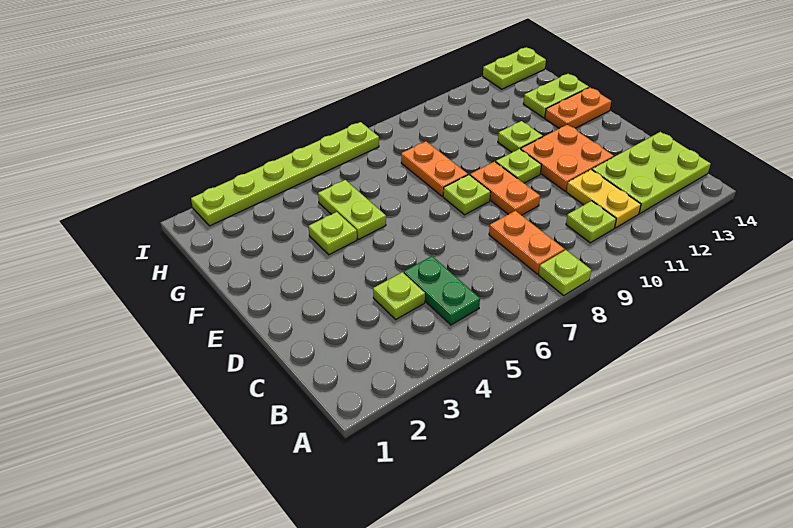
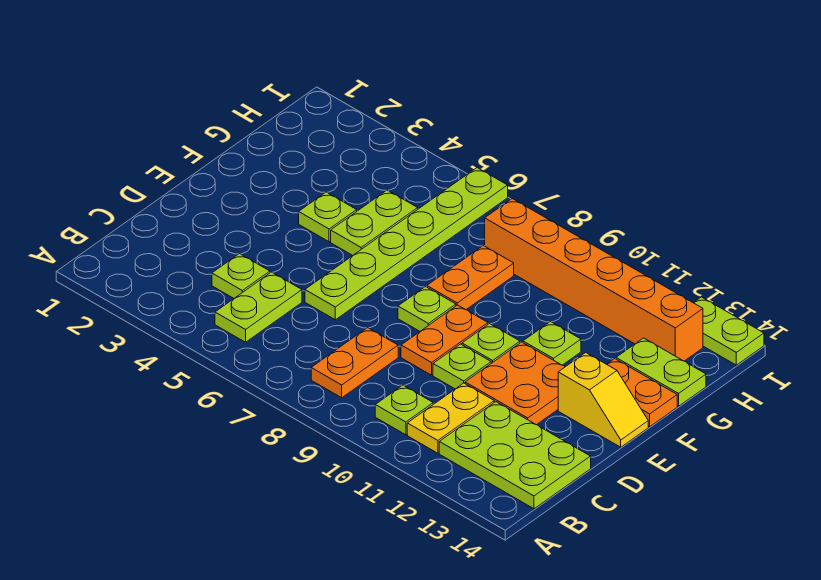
lime 1x1 plate [539,250,591,295] -> lime 1x1 plate moved to [433,344,491,389]
green 1x2 plate [404,256,480,325] -> lime 1x2 plate [215,272,302,342]
none -> yellow 1x2 slope [558,353,648,447]
none -> orange 1x6 brick [485,199,703,361]
lime 1x6 plate [191,122,379,226] -> lime 1x6 plate turned to [305,168,508,320]

